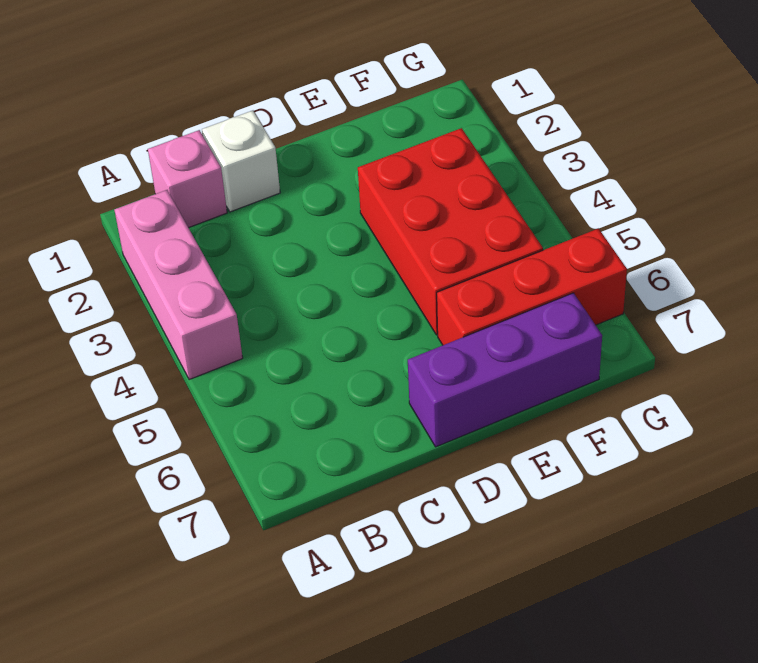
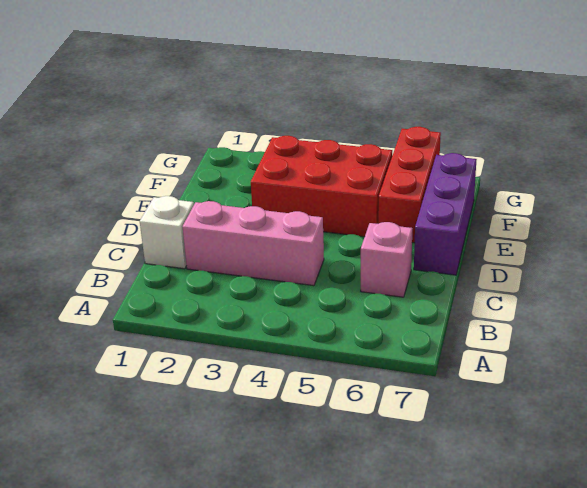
pink 1x3 brick [115,190,243,380] -> pink 1x3 brick moved to [183,201,324,286]
pink 1x1 brick [148,130,227,228] -> pink 1x1 brick moved to [361,222,412,297]

